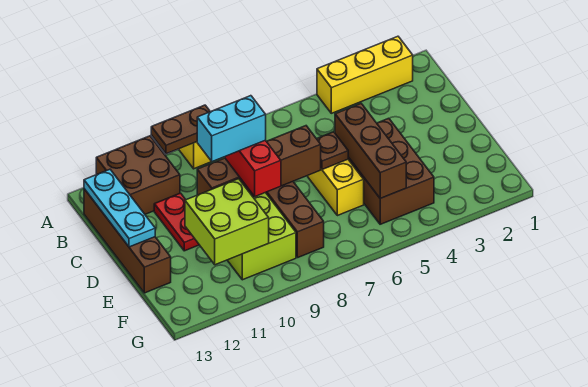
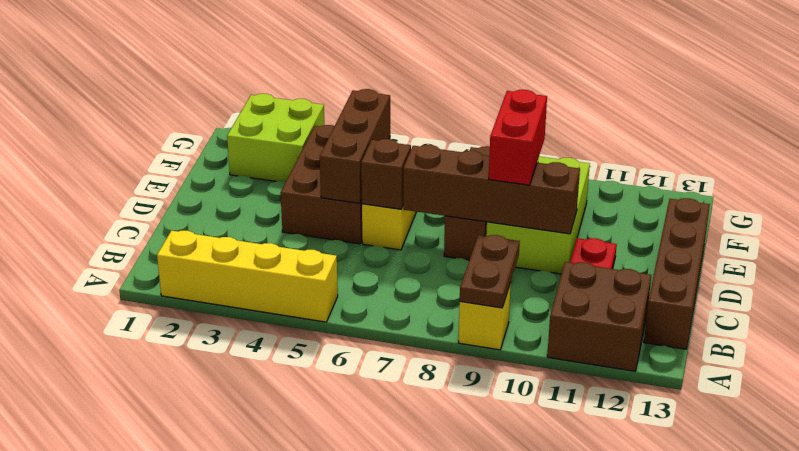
yellow 1x3 brick [317,36,413,113] -> yellow 1x4 brick [157,231,338,322]
brown 1x2 plate [151,105,210,154] -> brown 1x2 plate turned to [460,235,520,308]
cyan 1x3 plate [84,169,155,247] -> none
brown 1x1 plate [317,132,348,169] -> brown 1x1 brick [361,139,411,209]
cyan 1x2 brick [197,96,266,162] -> none
lime 2x2 brick [185,179,269,265] -> lime 2x2 brick moved to [227,94,325,182]

